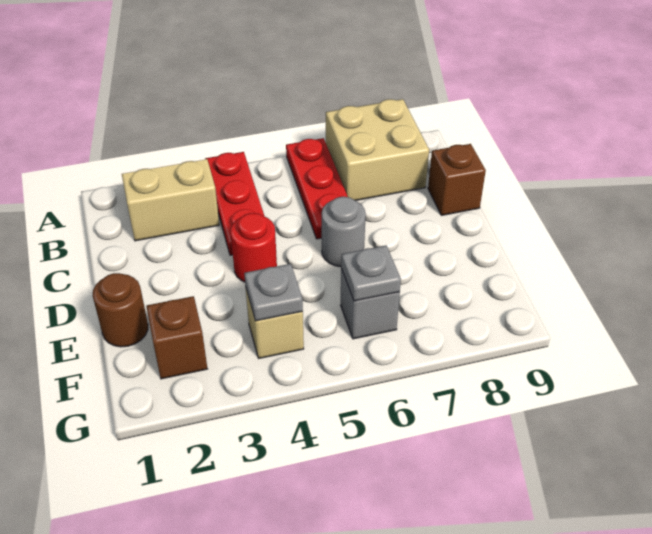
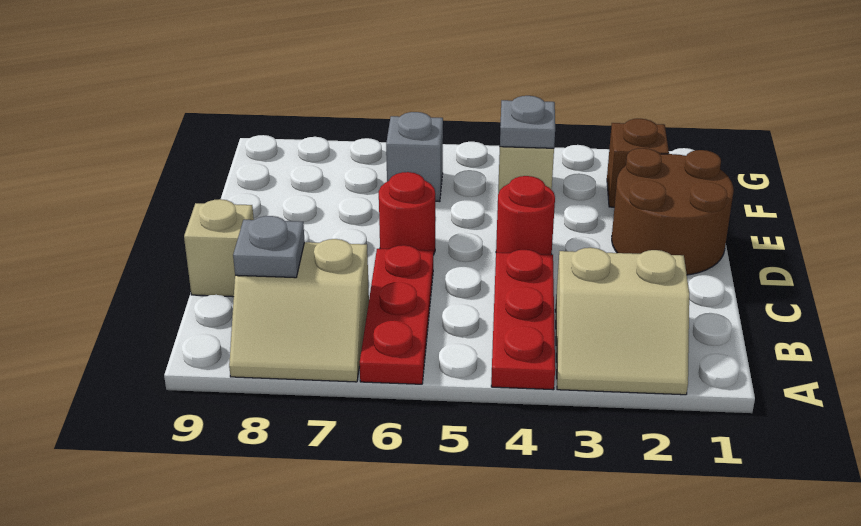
tan 2x2 brick [326,99,429,201] -> tan 2x2 slope [229,239,369,382]
brown 1x1 brick [428,144,486,215] -> tan 1x1 brick [184,199,254,297]
grey 1x1 round brick [322,197,366,267] -> red 1x1 round brick [379,172,435,255]
brown 1x1 round brick [93,273,148,347] -> brown 2x2 round brick [612,148,734,275]
grey 1x1 plate [341,246,401,301] -> grey 1x1 plate moved to [233,216,305,278]

